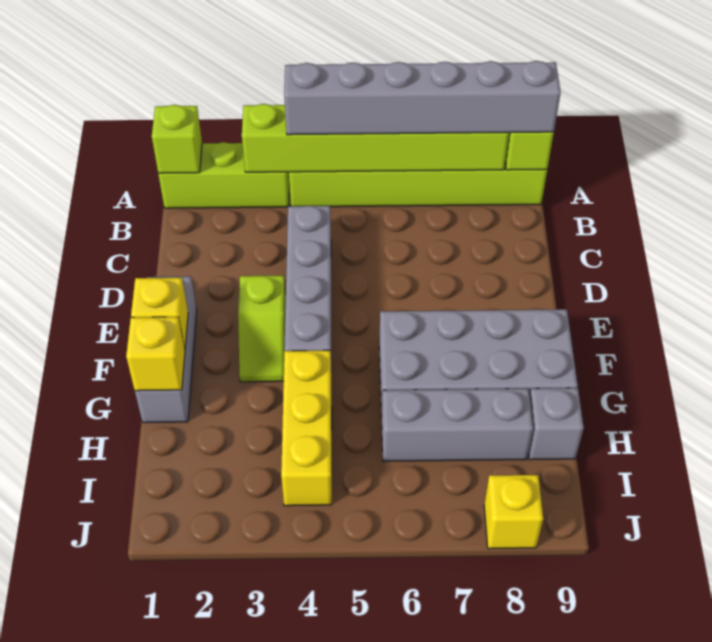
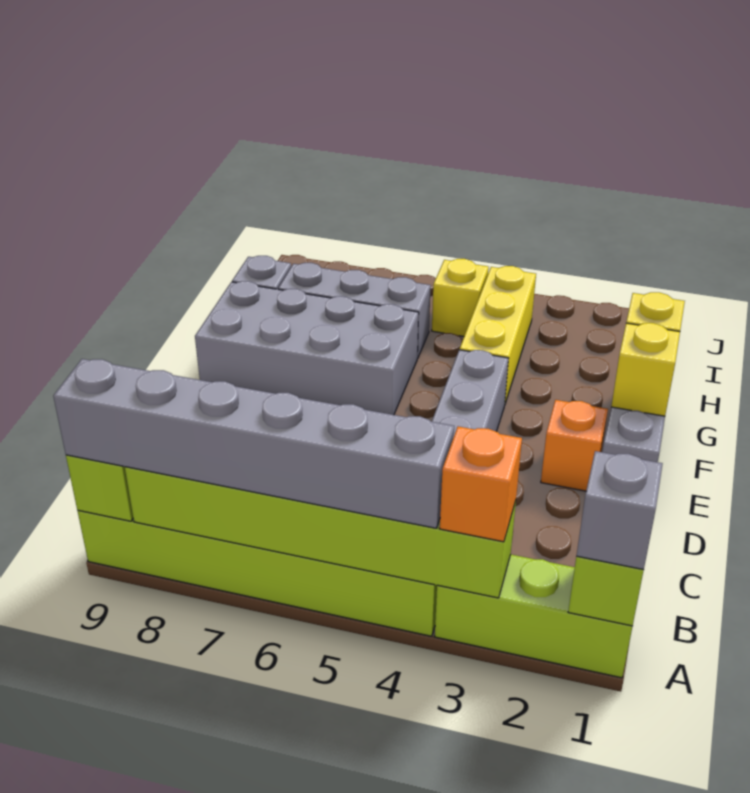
none -> grey 1x1 brick [576,451,663,570]
none -> orange 1x1 brick [440,426,522,542]
none -> orange 1x1 brick [541,400,608,491]
lime 1x2 slope [238,276,286,382] -> none
yellow 1x1 brick [484,475,543,549] -> yellow 1x1 brick moved to [432,259,489,336]

